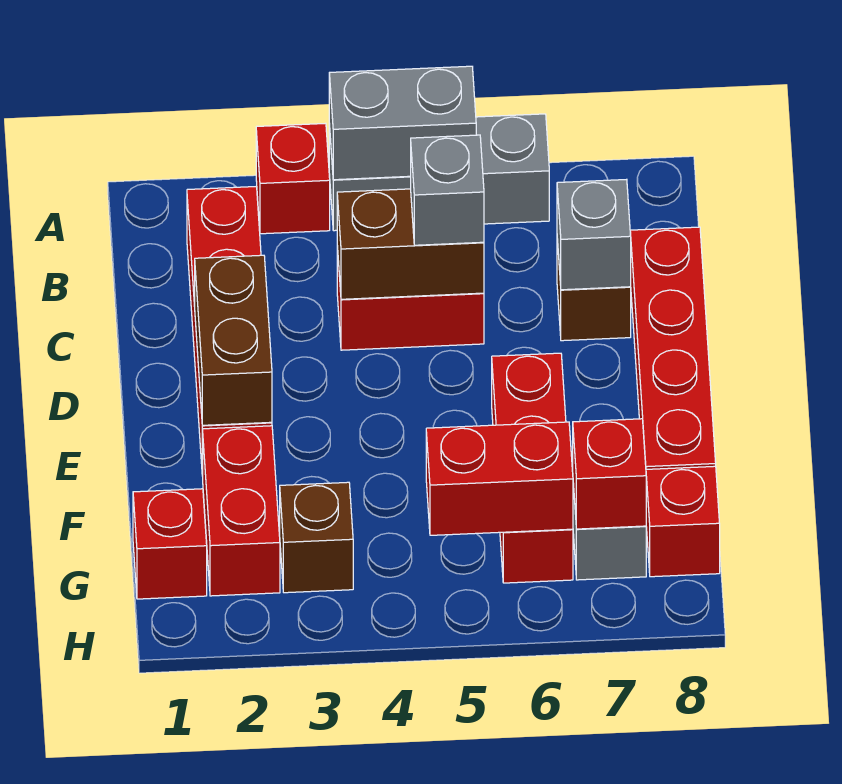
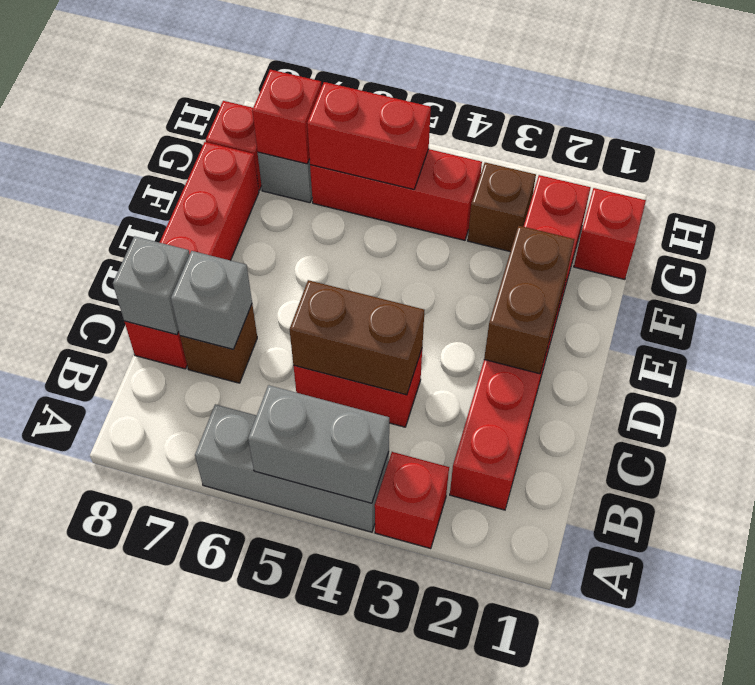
grey 1x1 brick [411,135,484,245] -> grey 1x1 brick moved to [113,236,190,335]
red 1x3 brick [492,353,573,583] -> red 1x3 brick turned to [310,149,482,240]

